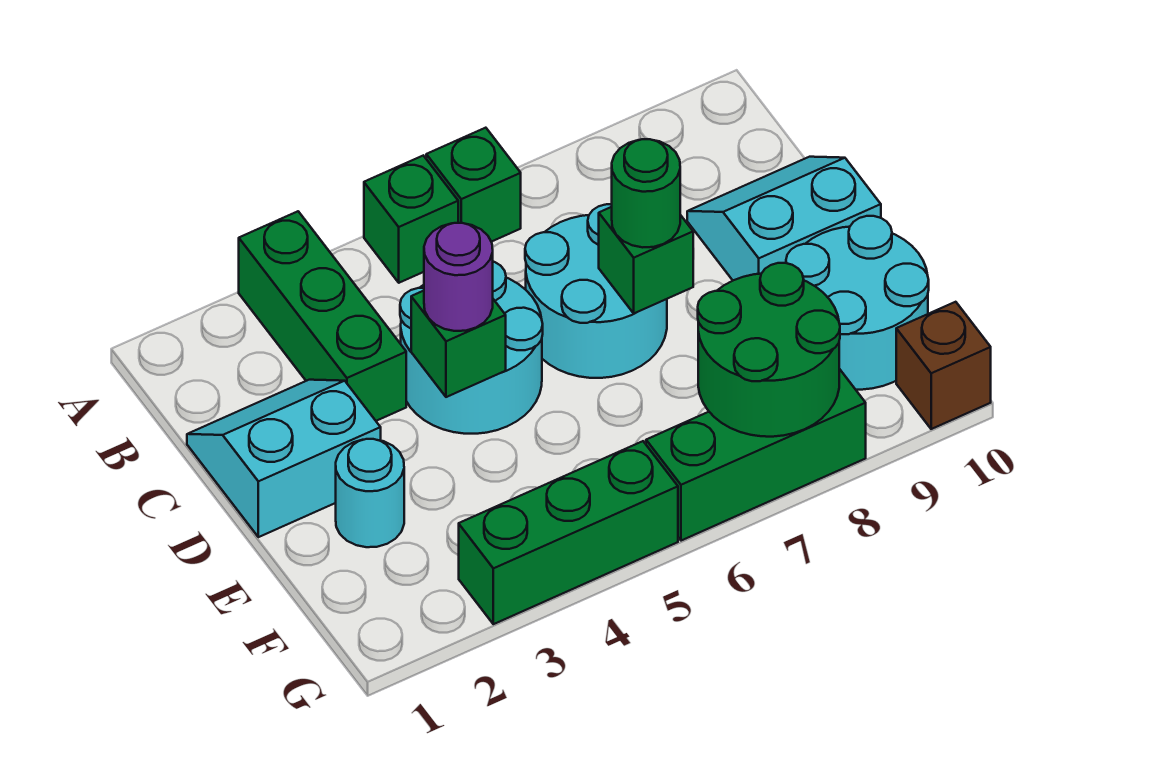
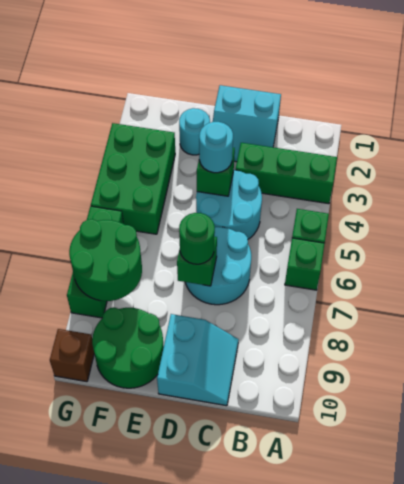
cyan 2x2 slope [187,380,381,537] -> cyan 2x2 slope turned to [213,85,281,162]
purple 1x1 round brick [424,223,493,331] -> cyan 1x1 round brick [199,122,233,173]
cyan 2x2 round brick [786,216,929,390] -> green 2x2 round brick [92,308,164,388]
green 1x3 brick [459,441,678,624] -> green 2x3 brick [91,123,175,234]

